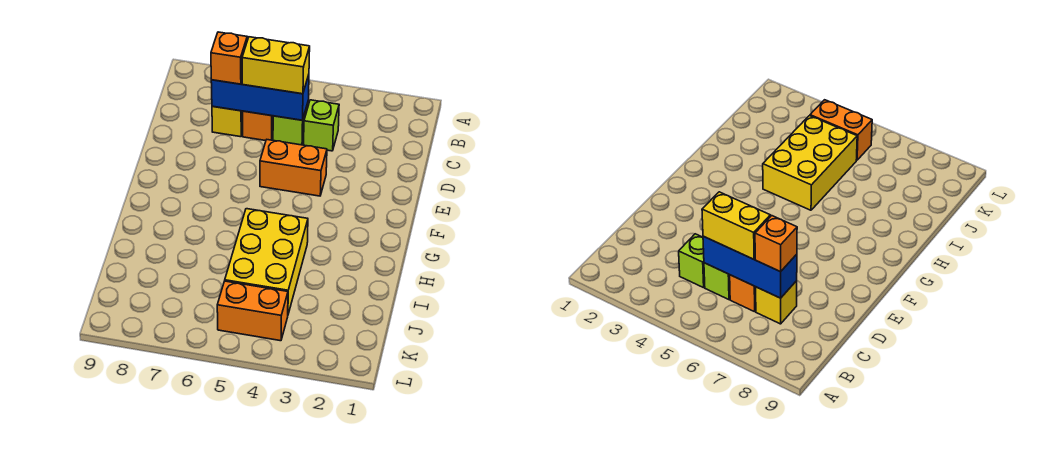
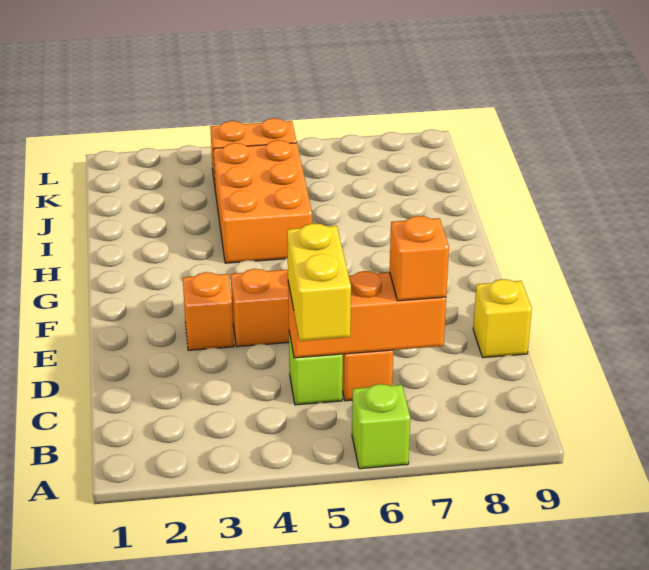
lime 1x1 brick [304,100,339,151] -> lime 1x1 brick moved to [352,384,410,469]
blue 1x3 brick [211,75,309,120] -> orange 1x3 brick [288,271,446,358]
yellow 1x2 brick [242,37,310,94] -> yellow 1x2 brick turned to [287,223,351,341]
yellow 1x1 brick [212,106,243,137] -> yellow 1x1 brick moved to [473,279,532,358]
none -> orange 1x1 brick [183,272,234,350]
yellow 2x3 brick [225,209,308,314] -> orange 2x3 brick [213,140,312,263]

